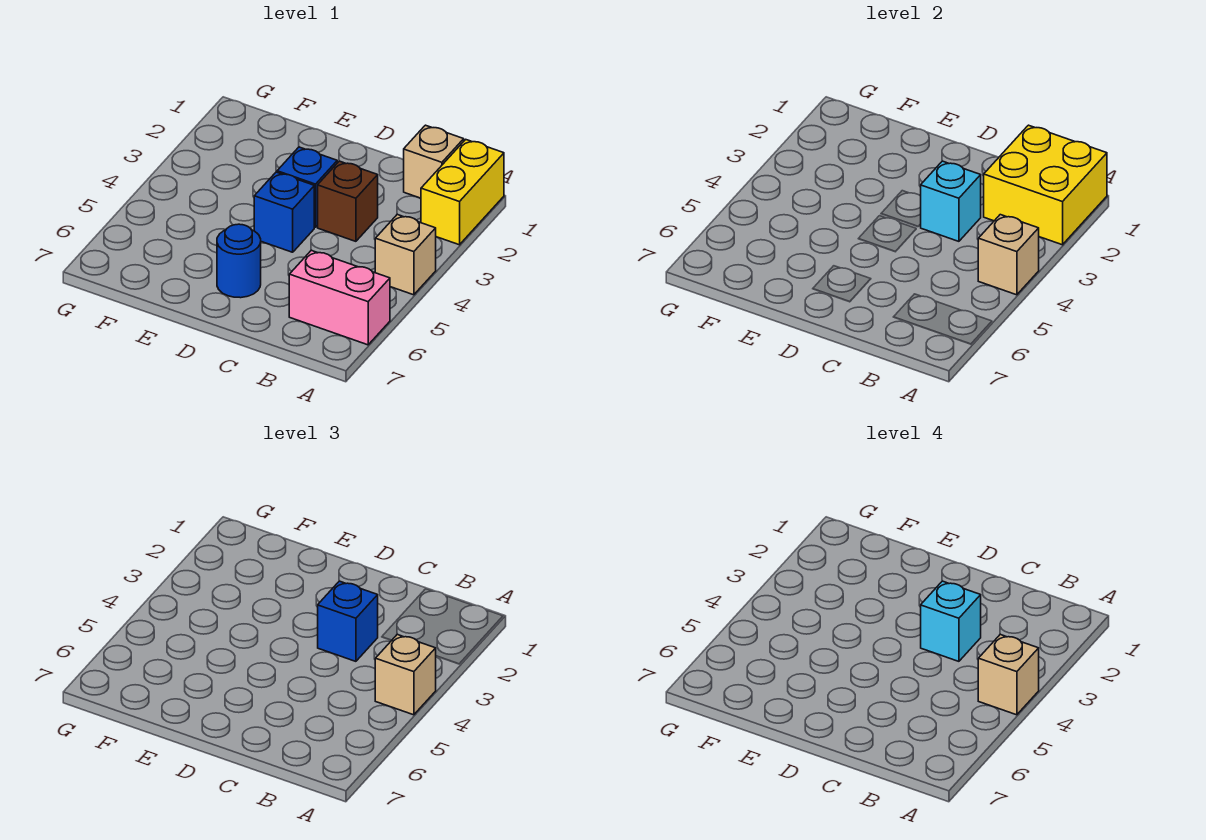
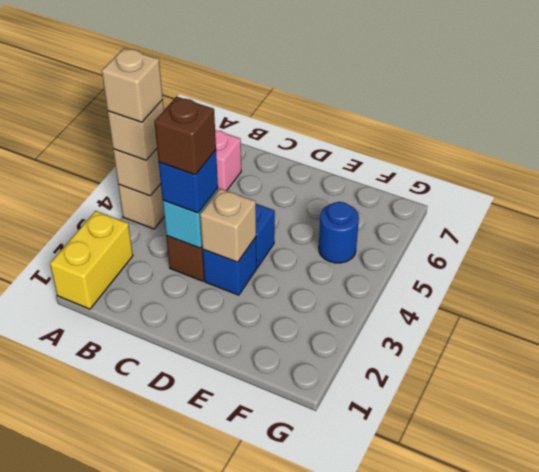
yellow 2x2 brick [984,125,1107,245] -> none
tan 1x1 brick [404,125,464,198] -> tan 1x1 brick moved to [200,189,256,262]
cyan 1x1 brick [921,581,981,661] -> brown 1x1 brick [154,97,216,175]
blue 1x1 round brick [217,224,261,298] -> blue 1x1 round brick moved to [319,202,359,263]

